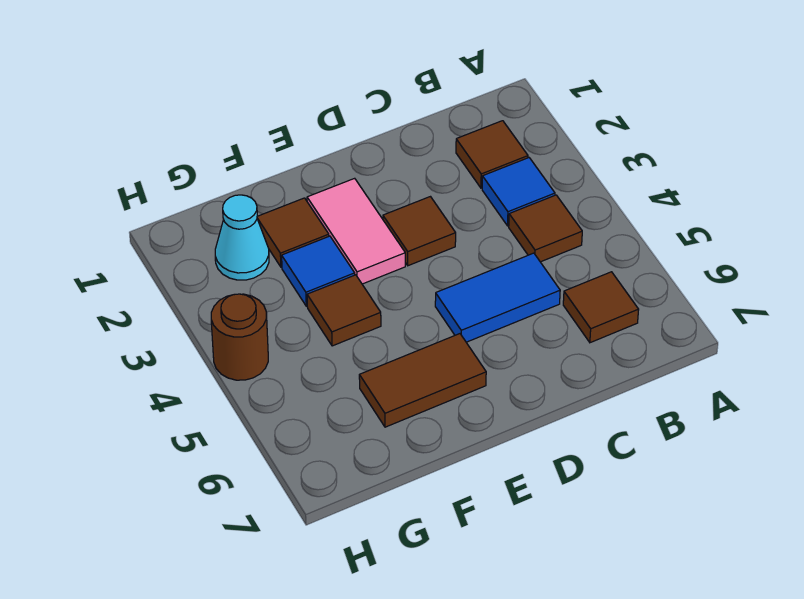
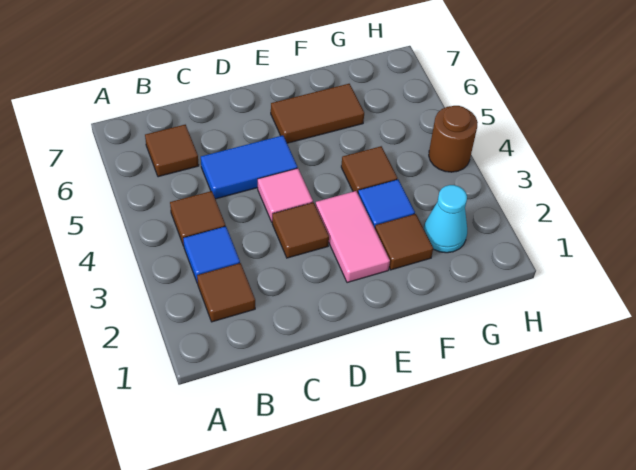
none -> pink 1x1 tile [258,168,313,222]

